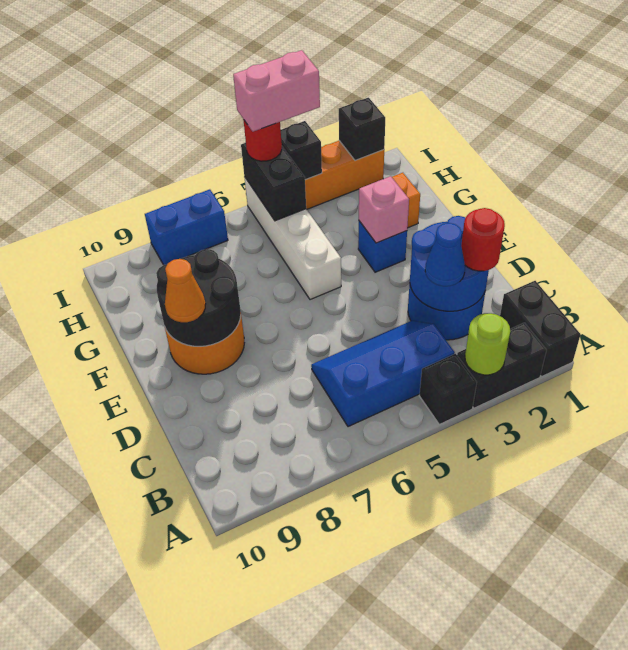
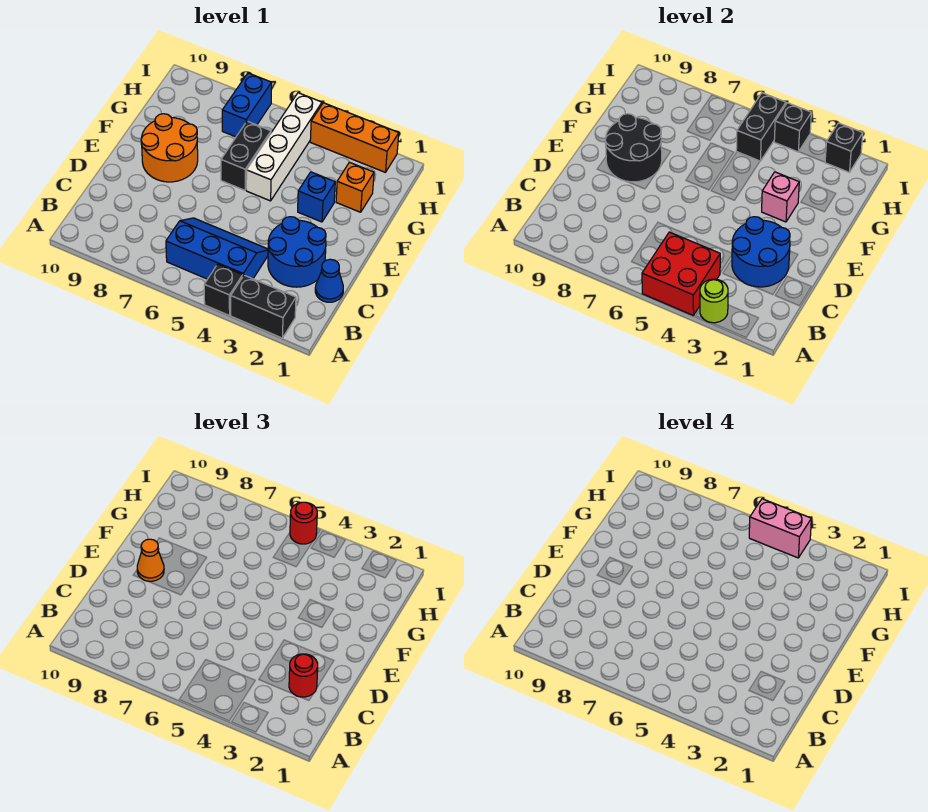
black 1x2 brick [500,281,581,376] -> black 1x2 brick moved to [221,121,271,190]
none -> red 2x2 brick [642,232,720,316]
blue 1x1 cone [425,223,465,286] -> blue 1x1 cone moved to [315,259,343,302]
blue 1x2 brick [145,189,228,265] -> blue 1x2 brick turned to [222,73,272,137]

